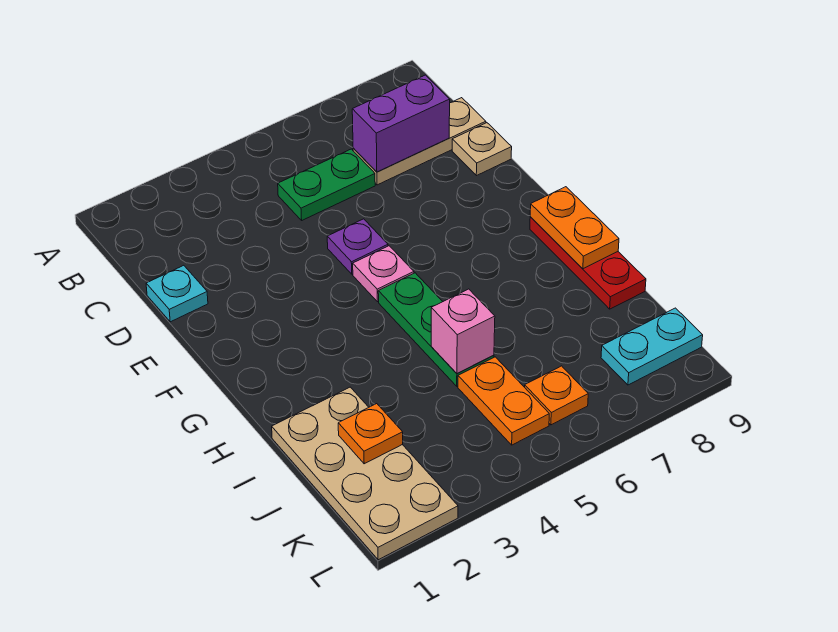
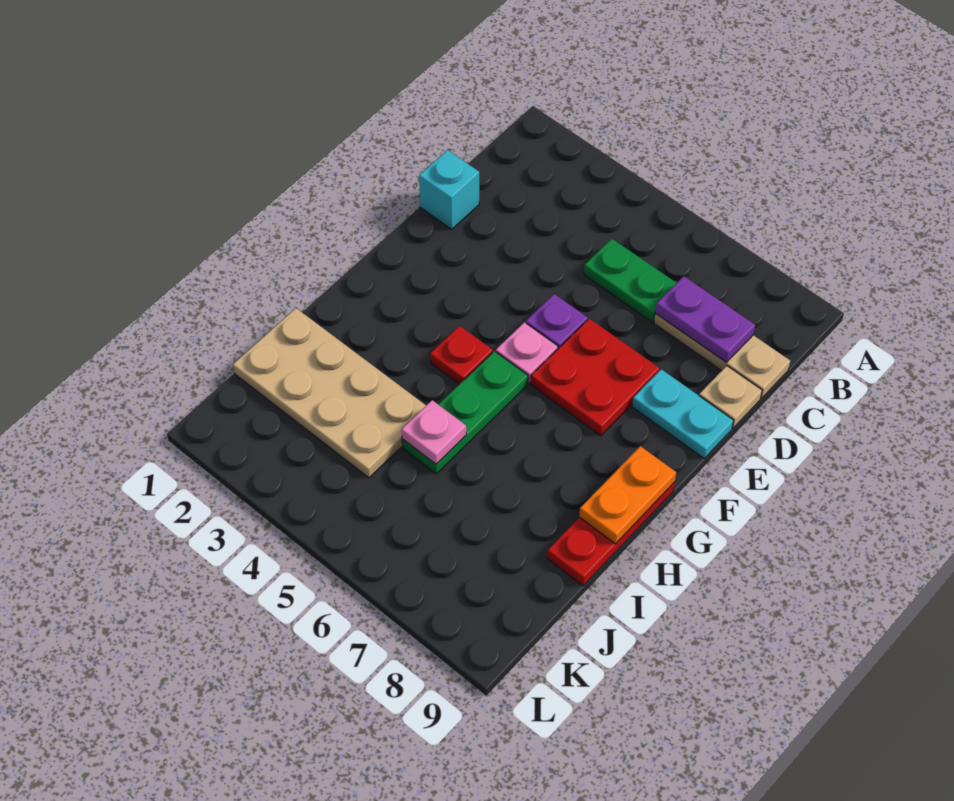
purple 1x2 brick [352,75,450,172] -> purple 1x2 plate [655,276,755,362]
cyan 1x1 plate [146,265,208,322] -> cyan 1x1 brick [419,150,479,229]
none -> red 2x2 plate [531,319,659,436]
none -> red 1x1 plate [430,326,493,384]
tan 2x4 plate [272,387,458,560] -> tan 2x4 plate turned to [233,308,426,478]
pink 1x1 brick [431,289,495,374] -> pink 1x1 plate [402,400,466,464]
orange 1x1 plate [338,404,403,464] -> none
orange 1x2 plate [458,357,549,445] -> none
orange 1x1 plate [525,366,588,425] -> none
cyan 1x2 plate [601,308,703,385] -> cyan 1x2 plate moved to [632,369,734,458]

